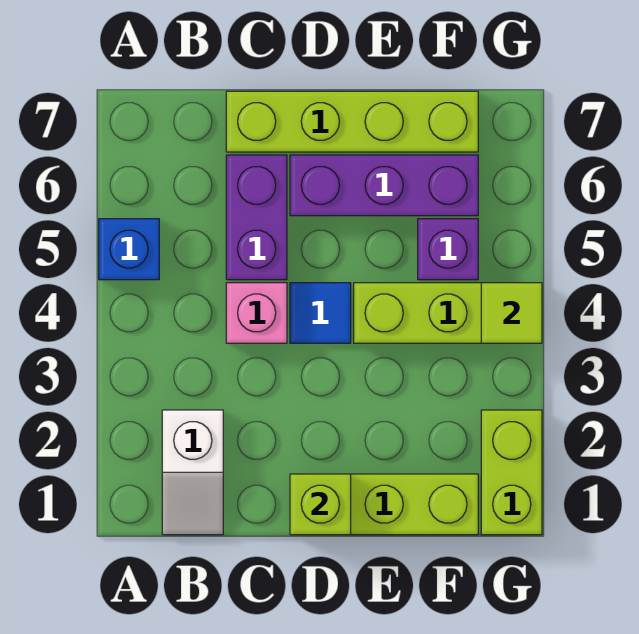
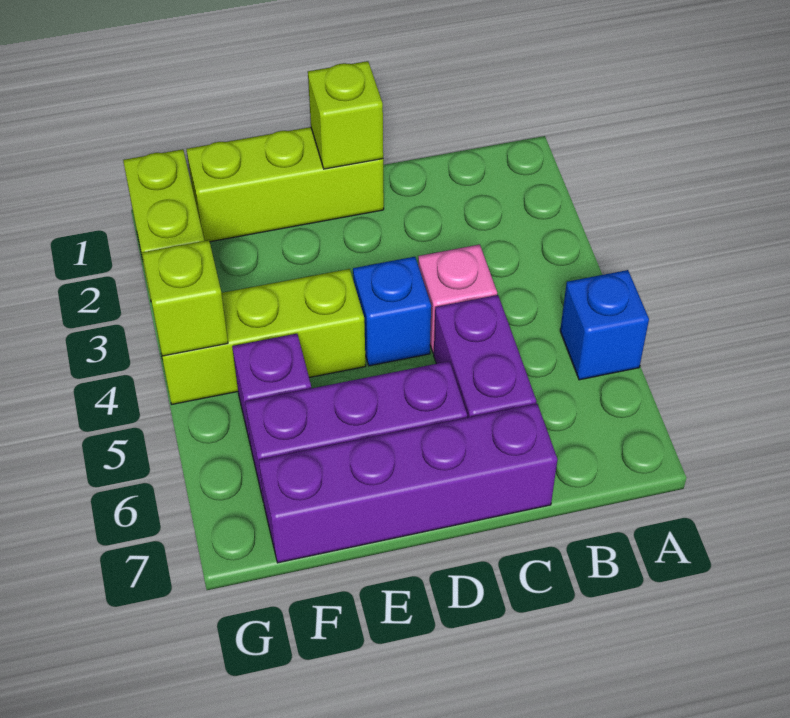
white 1x2 slope [162,410,223,535] -> none
lime 1x4 brick [226,91,478,152] -> purple 1x4 brick [259,404,558,563]
blue 1x1 tile [290,283,351,343] -> blue 1x1 brick [353,257,431,366]
lime 1x1 tile [481,283,542,343] -> lime 1x1 brick [142,240,228,356]

